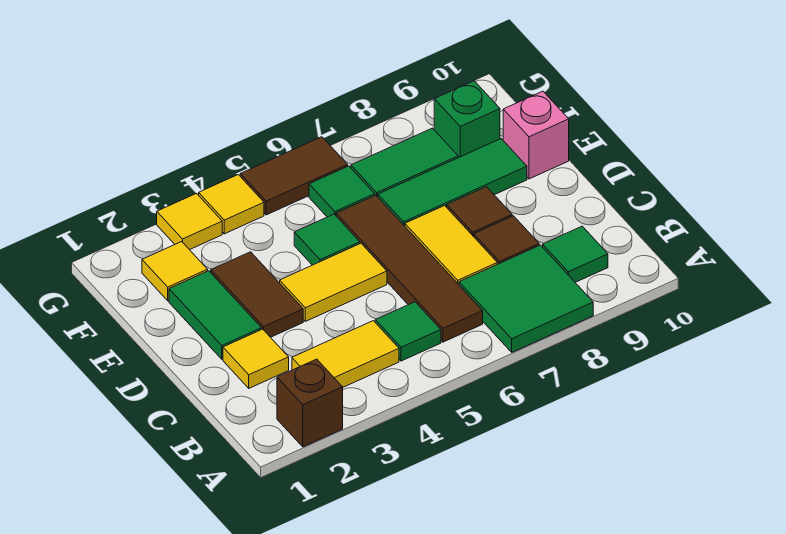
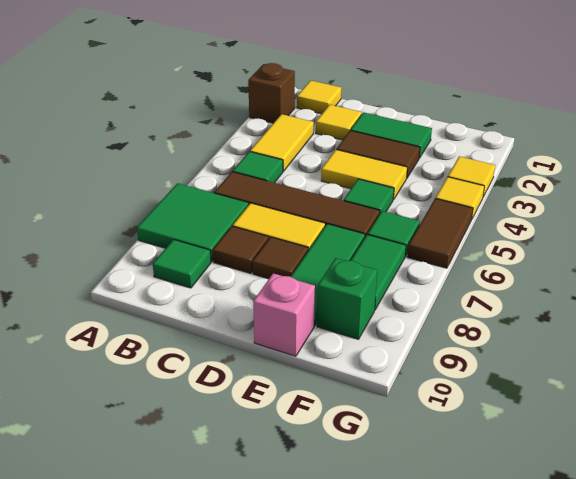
yellow 1x2 tile [280,243,387,321] -> yellow 1x2 tile turned to [321,150,407,199]
yellow 1x1 tile [142,242,208,301] -> yellow 1x1 tile moved to [297,80,341,114]

